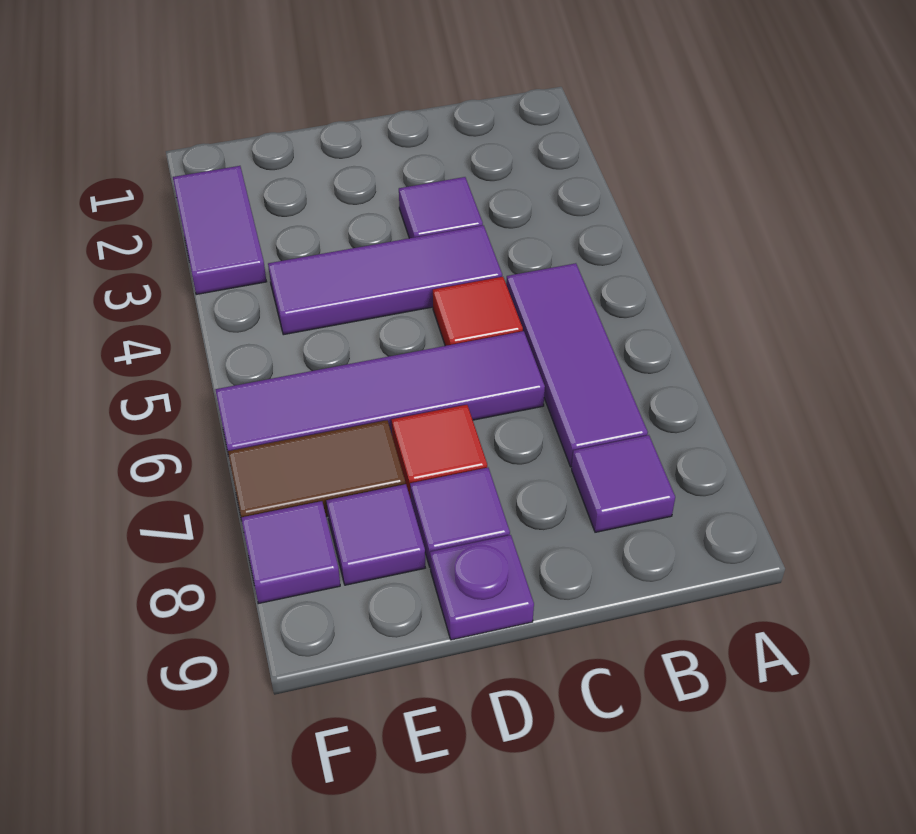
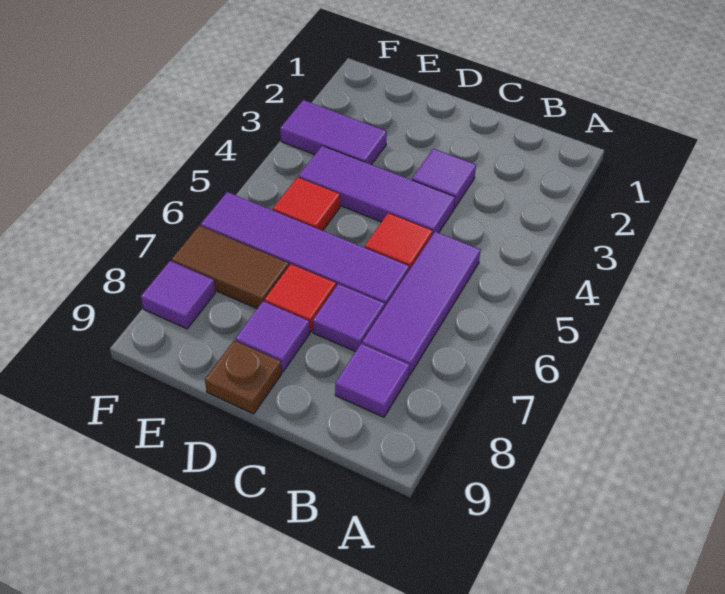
purple 1x1 plate [430,535,534,640] -> brown 1x1 plate [205,340,282,414]
none -> red 1x1 tile [273,177,340,231]
purple 1x1 tile [326,484,425,585] -> purple 1x1 tile moved to [313,284,385,352]
purple 1x2 tile [173,166,267,295] -> purple 1x2 tile turned to [280,100,387,165]

